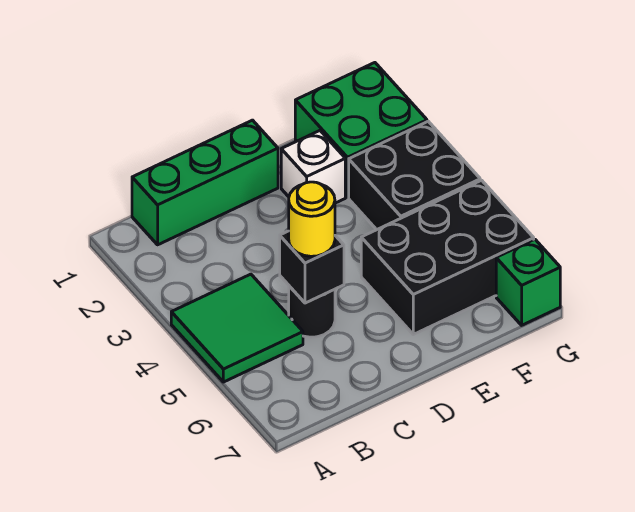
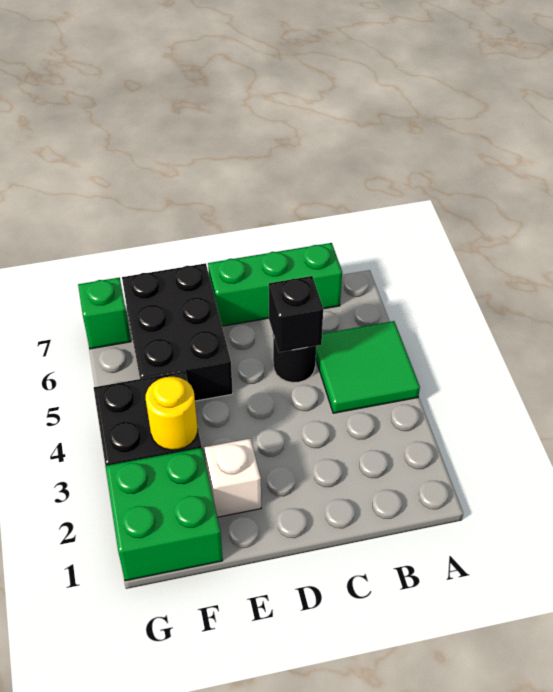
green 1x3 brick [132,120,278,245] -> green 1x3 brick moved to [208,243,342,326]
yellow 1x1 round brick [289,182,335,256] -> yellow 1x1 round brick moved to [146,377,198,450]
black 2x3 brick [361,180,534,334] -> black 2x3 brick turned to [122,263,233,401]

